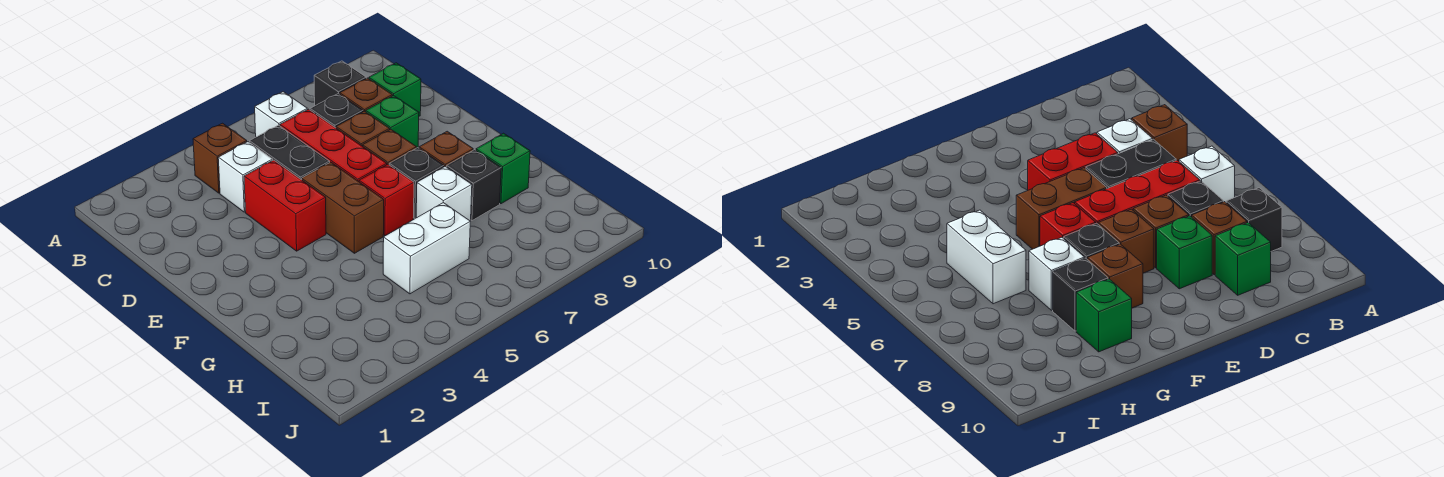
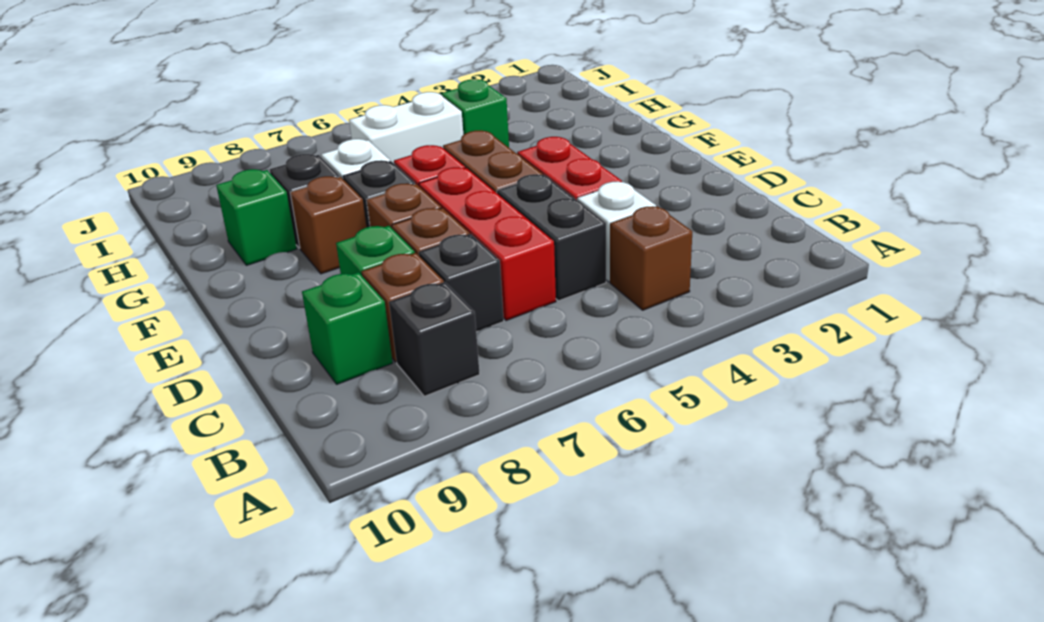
white 1x1 brick [255,92,307,137] -> none
none -> green 1x1 brick [441,79,509,147]

